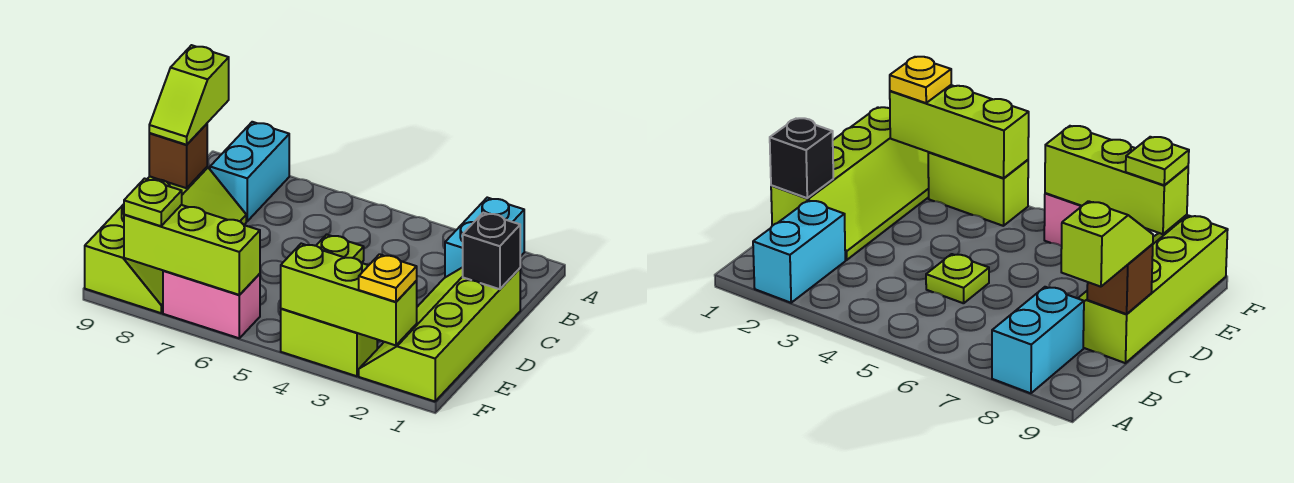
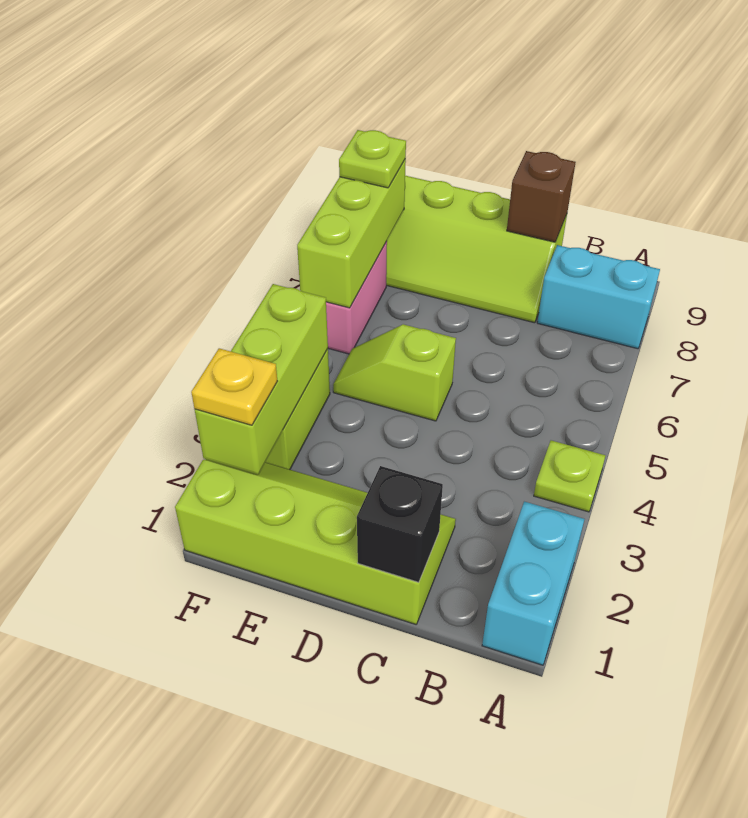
cyan 1x2 brick [445,198,524,277] -> cyan 1x2 brick turned to [482,502,584,665]
lime 1x2 slope [149,45,229,145] -> lime 1x2 slope moved to [333,324,456,421]
lime 1x1 plate [316,235,364,263] -> lime 1x1 plate moved to [534,440,605,512]

